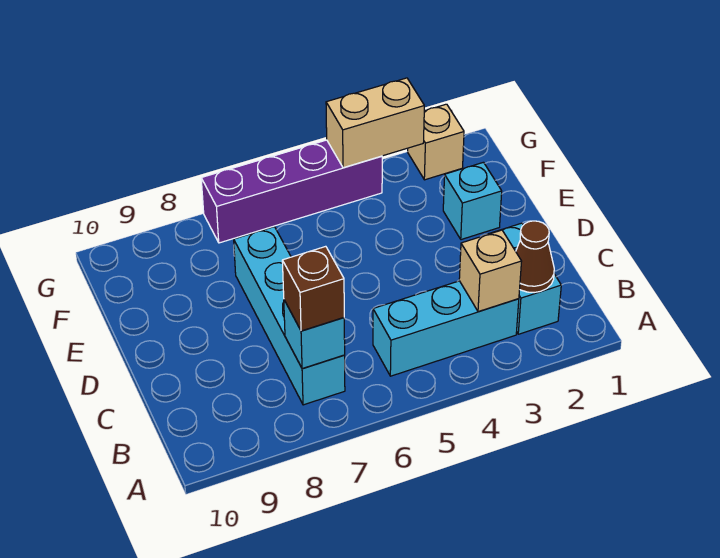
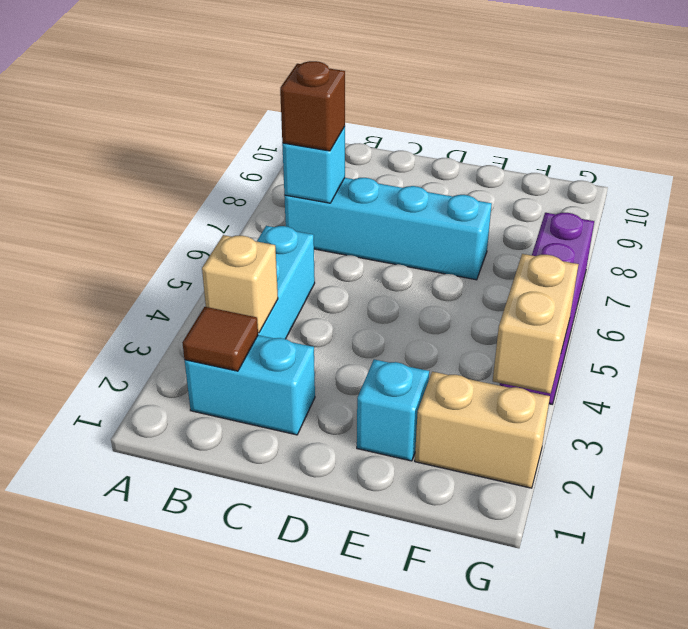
brown 1x1 cone [516,221,554,293] -> brown 1x1 tile [182,307,258,371]
tan 1x1 brick [408,104,464,180] -> tan 1x2 brick [415,372,550,488]

